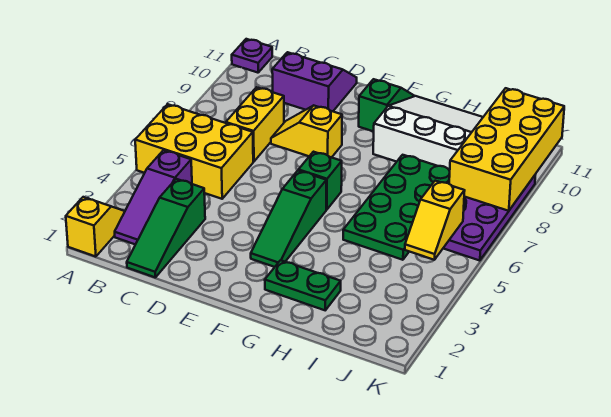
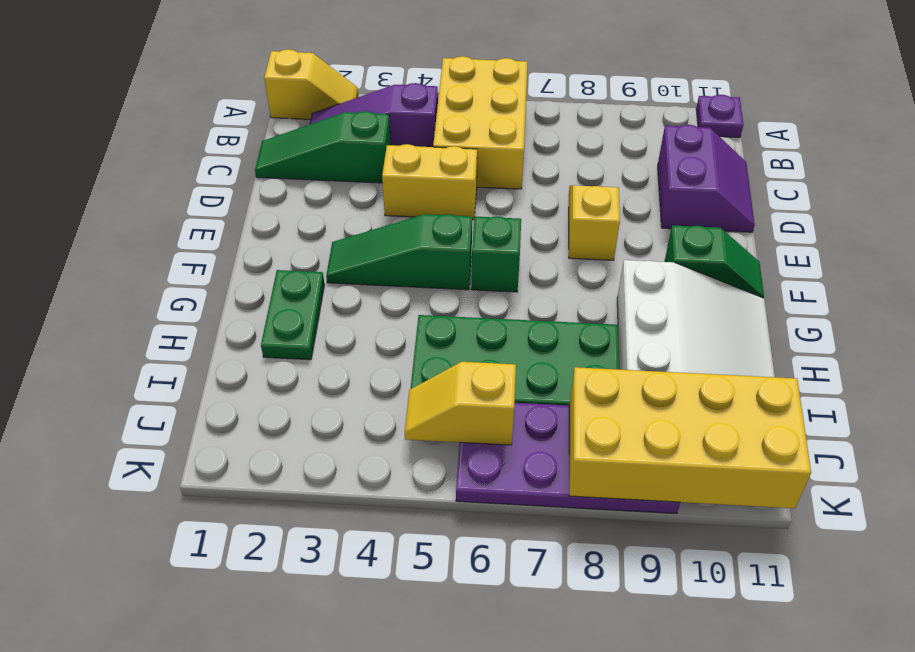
yellow 1x2 brick [226,87,284,162] -> yellow 1x2 brick moved to [382,144,477,220]

